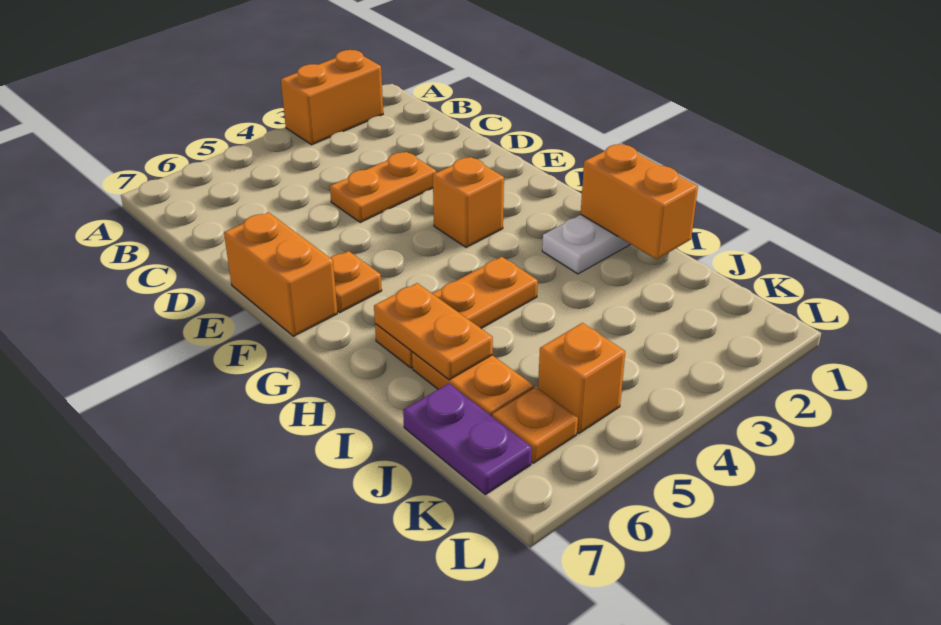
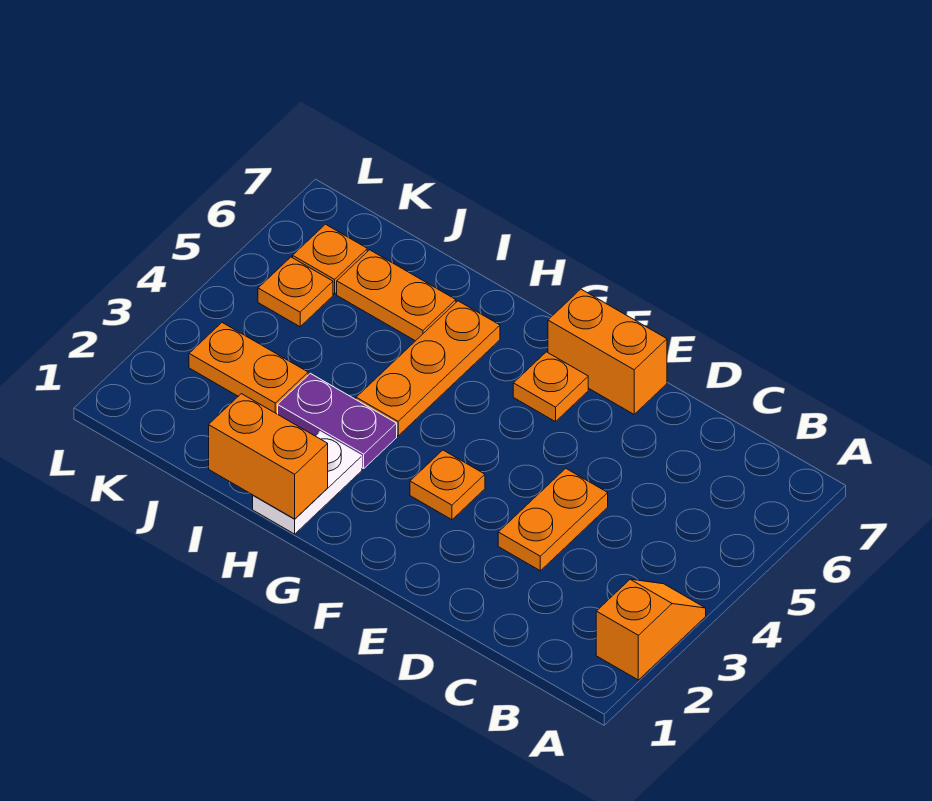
orange 1x2 brick [281,50,383,145] -> orange 1x2 slope [596,579,706,680]
orange 1x1 brick [433,157,504,248] -> orange 1x1 plate [410,450,485,520]
orange 1x2 plate [374,283,493,380] -> orange 1x2 plate moved to [189,323,308,414]
purple 1x2 plate [403,383,532,495] -> purple 1x2 plate moved to [278,373,397,469]
orange 1x1 brick [538,323,625,433] -> orange 1x1 plate [258,257,333,327]

